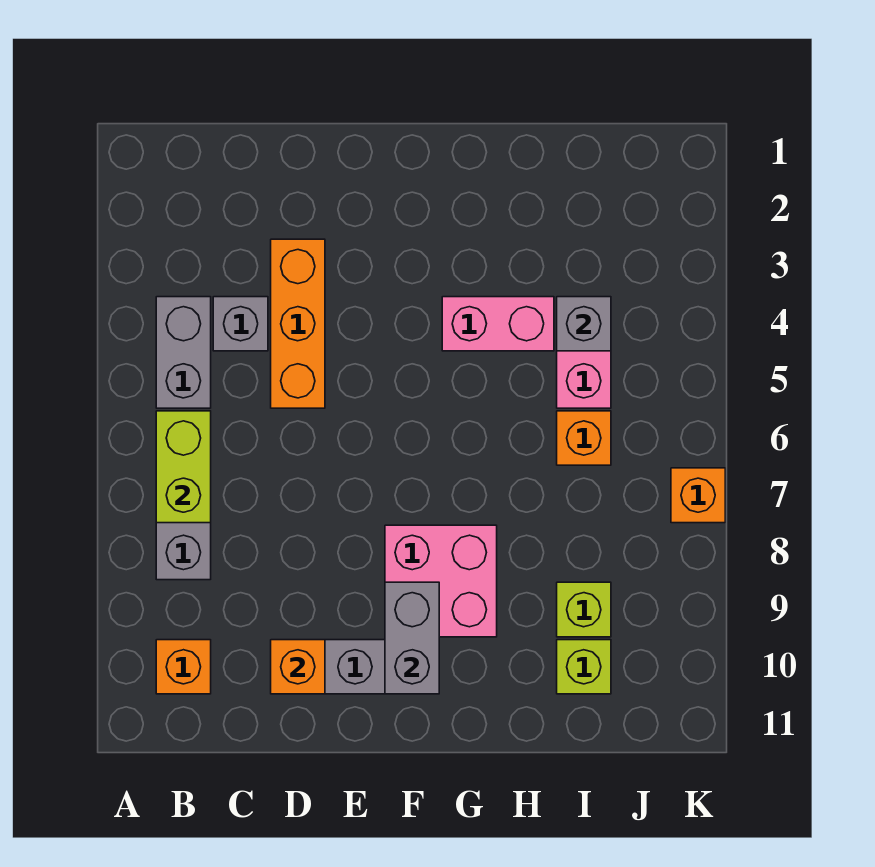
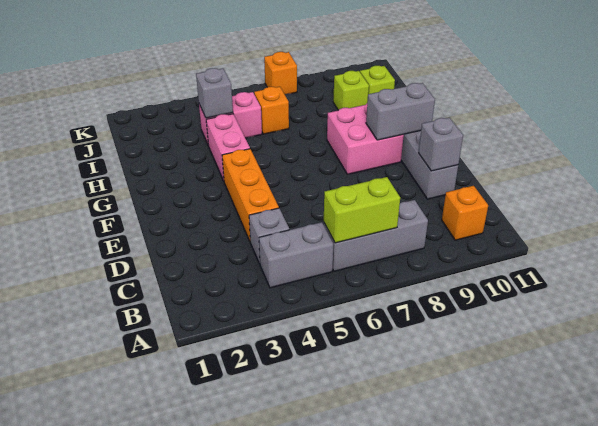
orange 1x3 brick [271,239,325,408] -> orange 1x3 brick turned to [222,149,279,241]
orange 1x1 brick [271,640,325,694] -> grey 1x1 brick [419,118,463,171]

